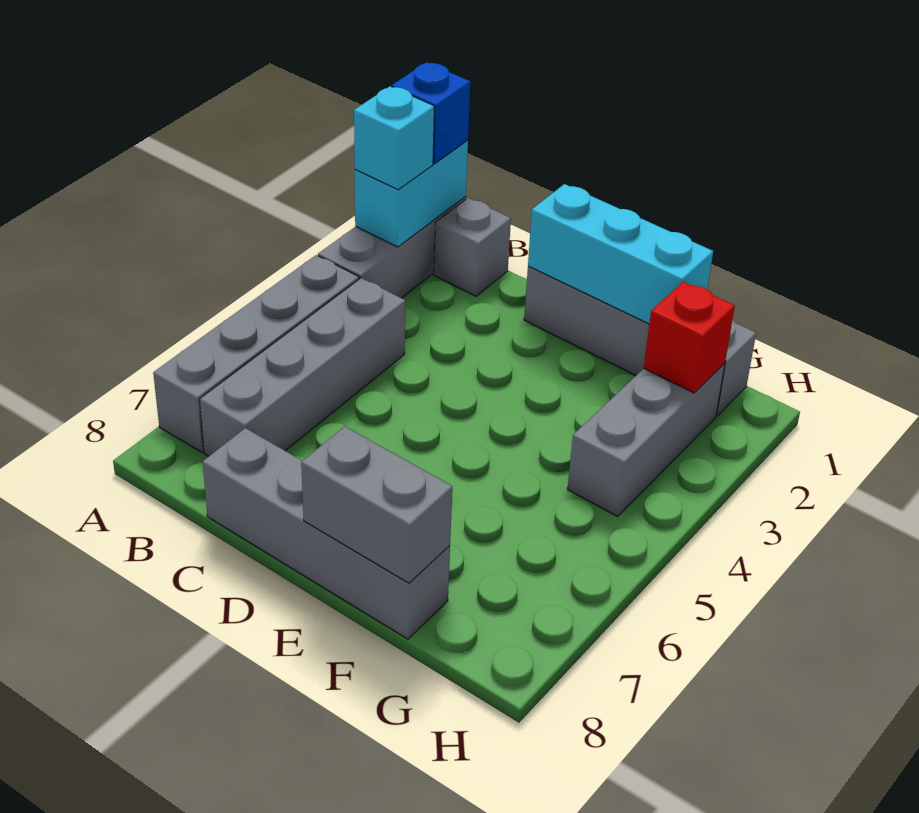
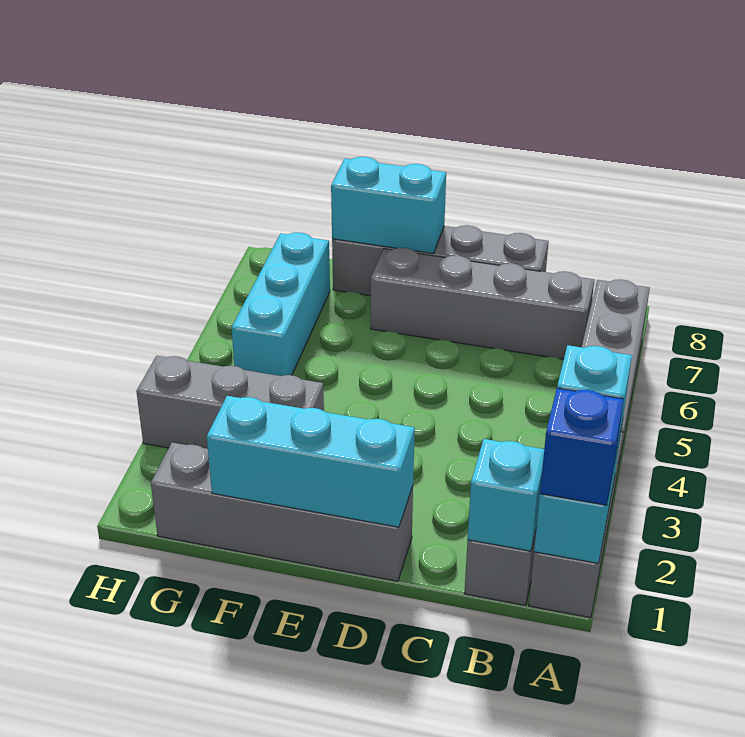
none -> cyan 1x1 brick [468,439,544,551]
grey 1x4 brick [200,278,405,456] -> grey 1x4 brick turned to [371,248,594,359]
grey 1x2 brick [301,426,452,583] -> cyan 1x2 brick [331,157,446,254]
grey 1x3 brick [568,363,725,516] -> grey 1x3 brick turned to [136,356,324,449]
red 1x1 brick [644,282,735,393] -> none
none -> cyan 1x3 brick [231,233,330,376]

